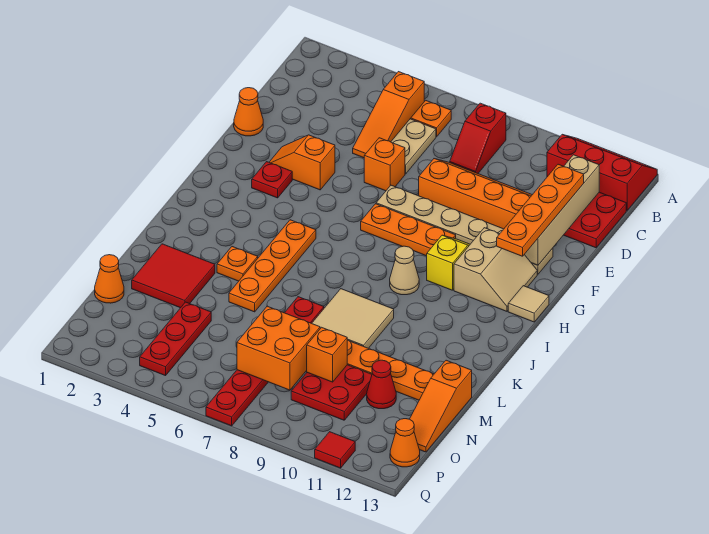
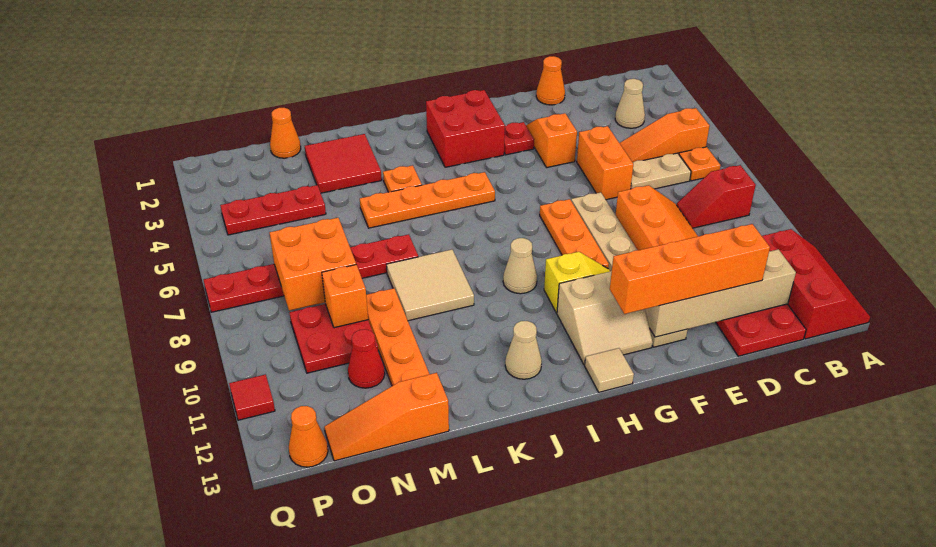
none -> tan 1x1 cone [615,79,645,128]
orange 1x4 plate [497,164,584,256] -> orange 1x4 brick [610,224,770,314]
orange 1x1 brick [364,138,405,191] -> orange 1x2 brick [577,126,633,200]
none -> red 2x2 brick [426,90,505,167]
none -> tan 1x1 cone [505,321,542,379]

